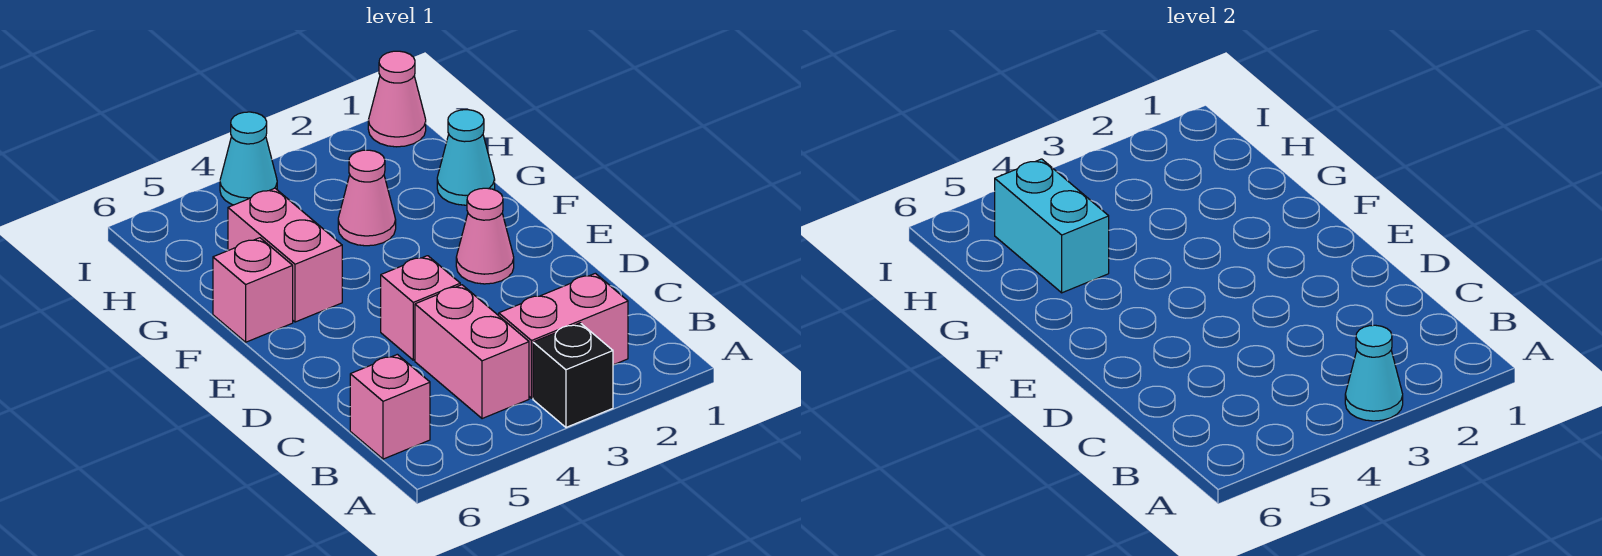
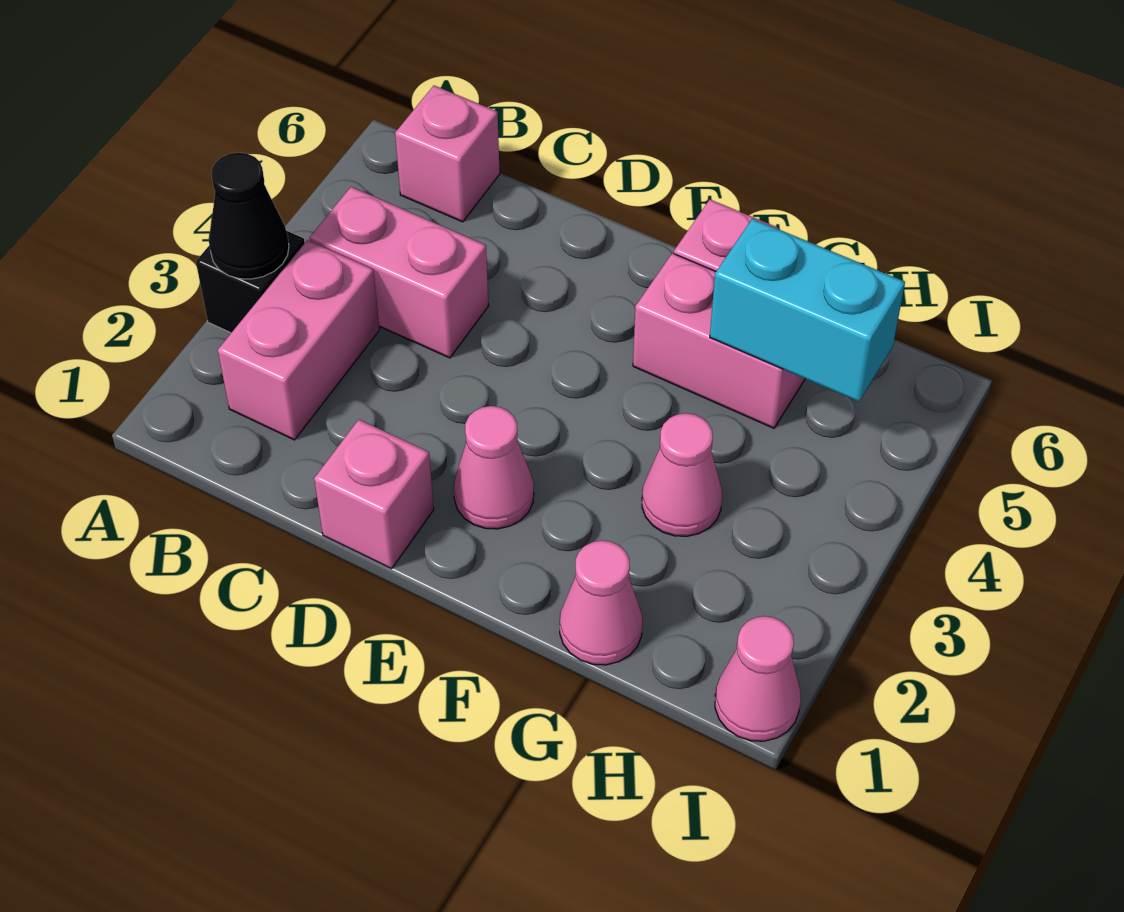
cyan 1x1 cone [1345,325,1403,421] -> black 1x1 cone [209,153,289,279]
pink 1x1 brick [381,256,460,360] -> pink 1x1 brick moved to [314,420,434,569]
cyan 1x1 cone [437,110,495,205] -> pink 1x1 cone [560,540,642,665]
cyan 1x1 cone [220,112,277,205] -> none

